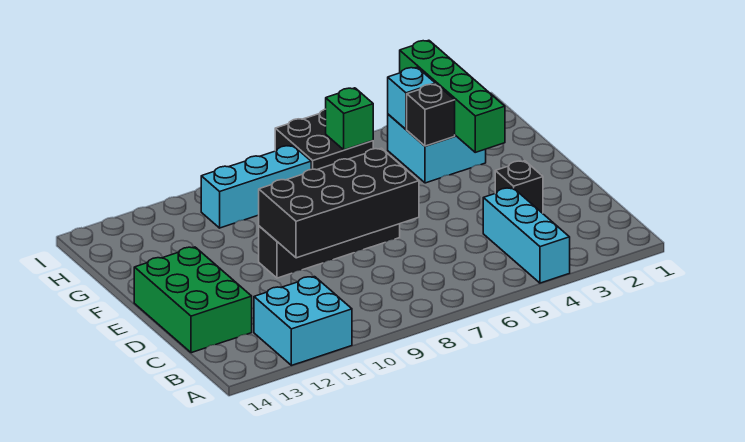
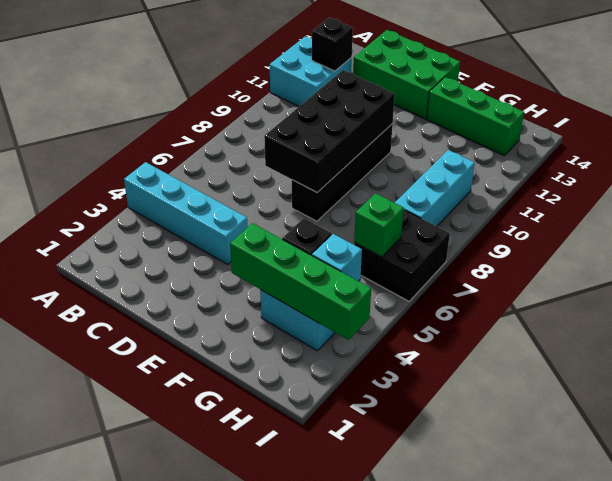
cyan 1x3 brick [483,188,570,283] -> cyan 1x4 brick [124,162,248,265]
black 1x1 brick [495,161,543,213] -> black 1x1 brick moved to [312,17,353,71]
none -> green 1x3 brick [427,77,524,155]

